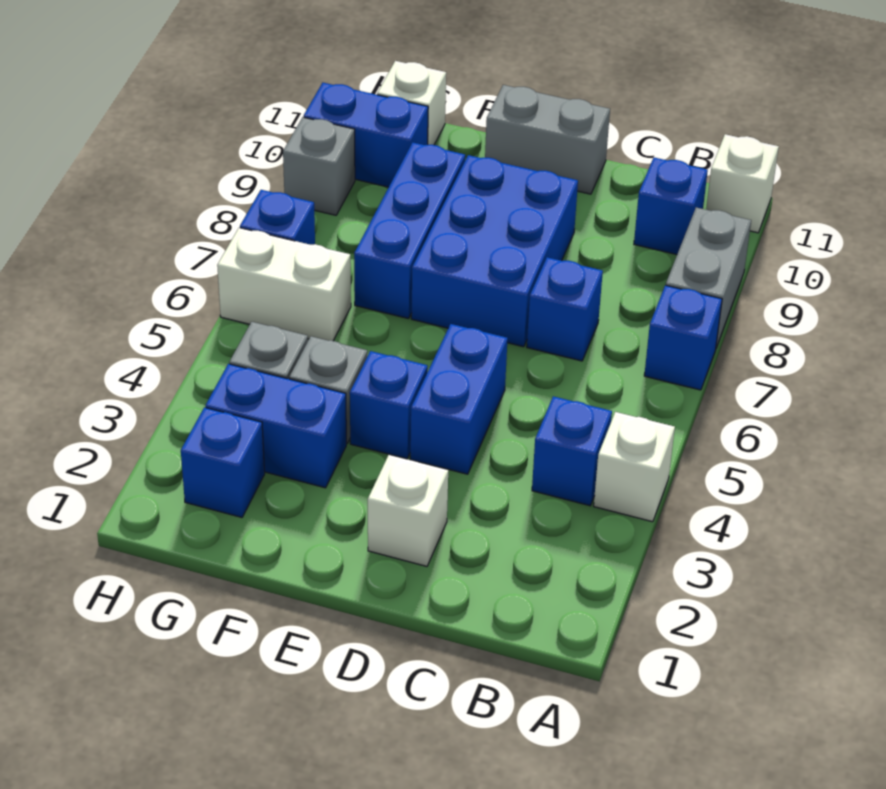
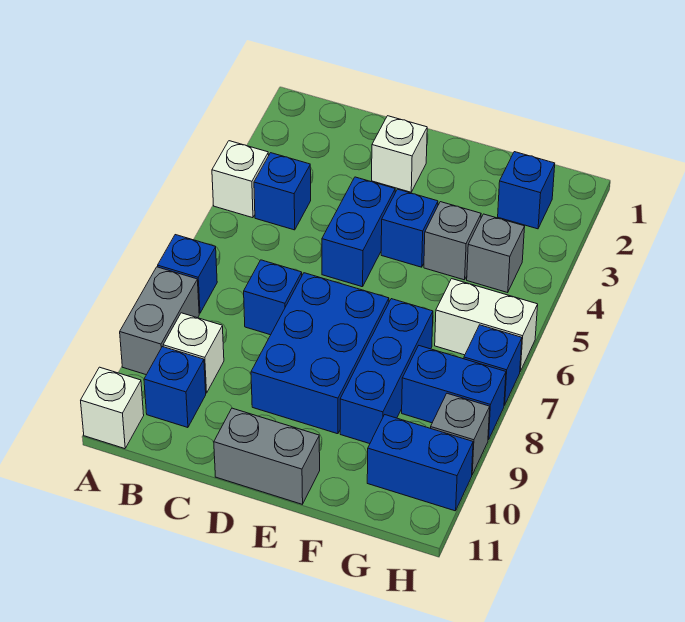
blue 1x2 brick [205,364,346,488] -> blue 1x2 brick moved to [402,346,506,440]
white 1x1 brick [377,61,446,145] -> white 1x1 brick moved to [163,313,224,393]

